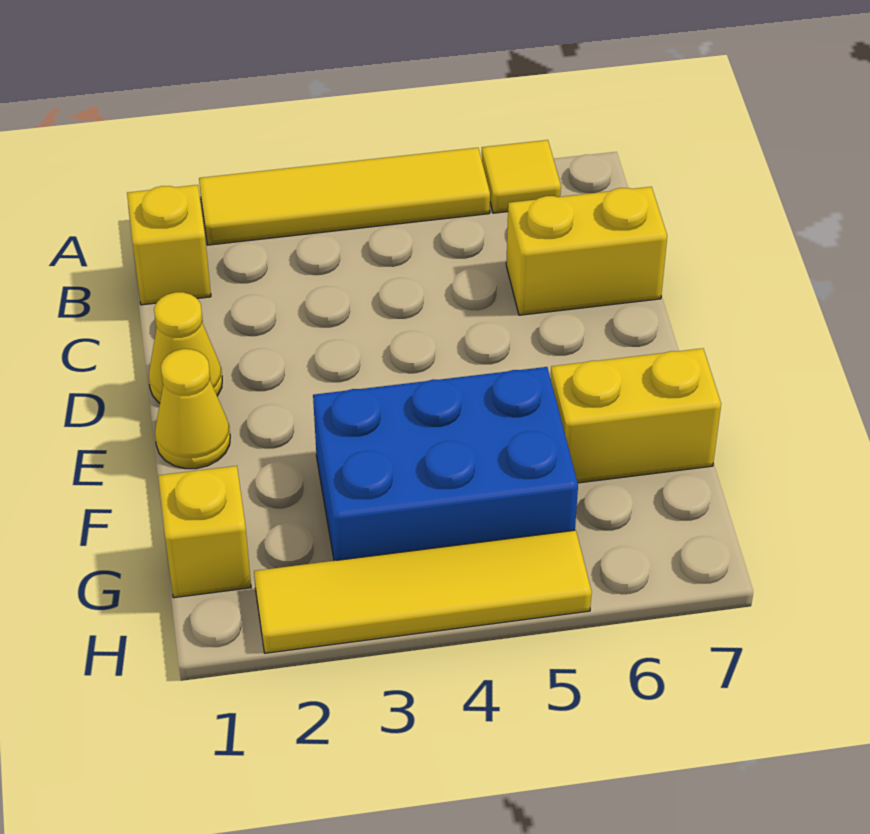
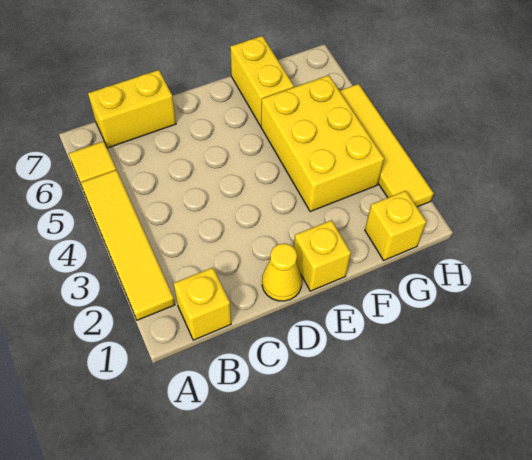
yellow 1x2 brick [506,187,667,315] -> yellow 1x2 brick turned to [88,70,176,148]
yellow 1x1 cone [155,349,230,469] -> yellow 1x1 brick [294,220,351,291]
blue 2x3 brick [313,367,578,561] -> yellow 2x3 brick [261,75,384,212]

